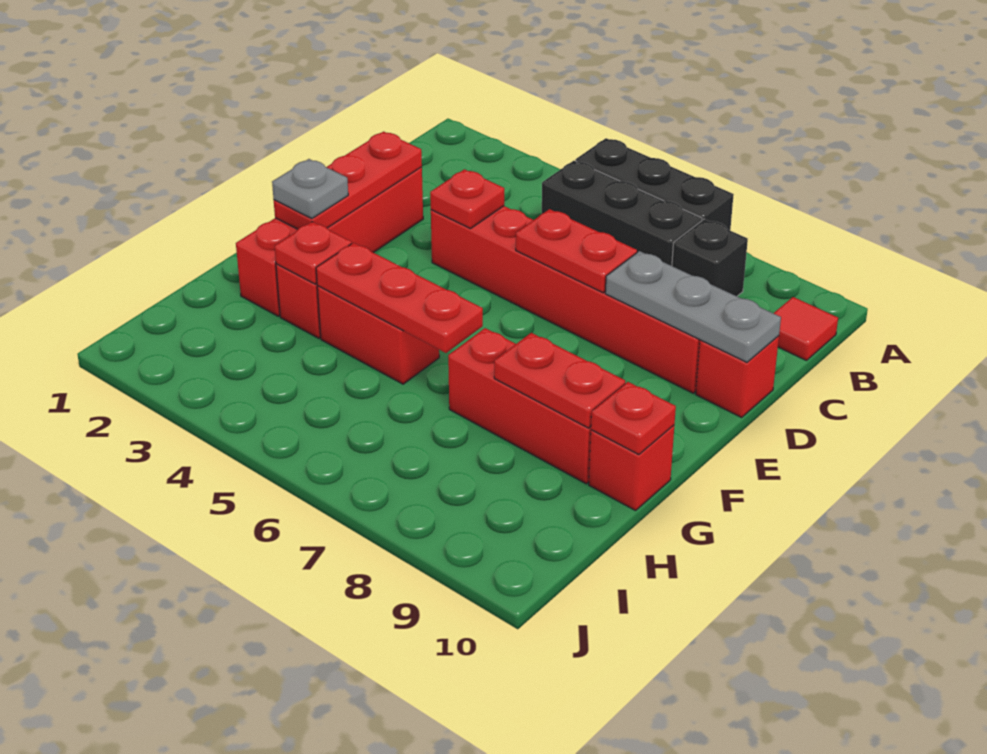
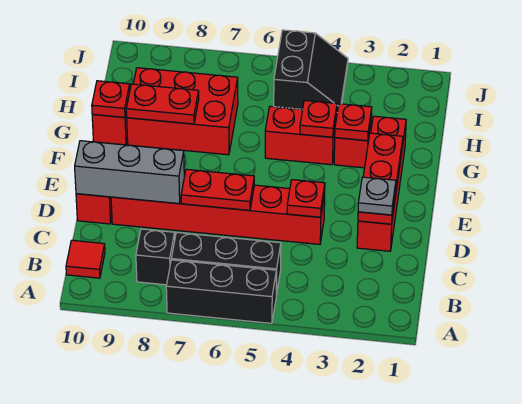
grey 1x3 plate [605,251,781,362] -> grey 1x3 brick [75,141,184,204]
grey 1x1 plate [272,159,348,219] -> grey 1x1 plate moved to [358,177,396,215]
red 1x3 plate [316,243,483,353] -> red 1x1 plate [300,100,337,137]
red 1x3 brick [448,328,591,484] -> red 2x3 brick [127,68,238,155]
none -> black 2x2 slope [274,30,348,112]

